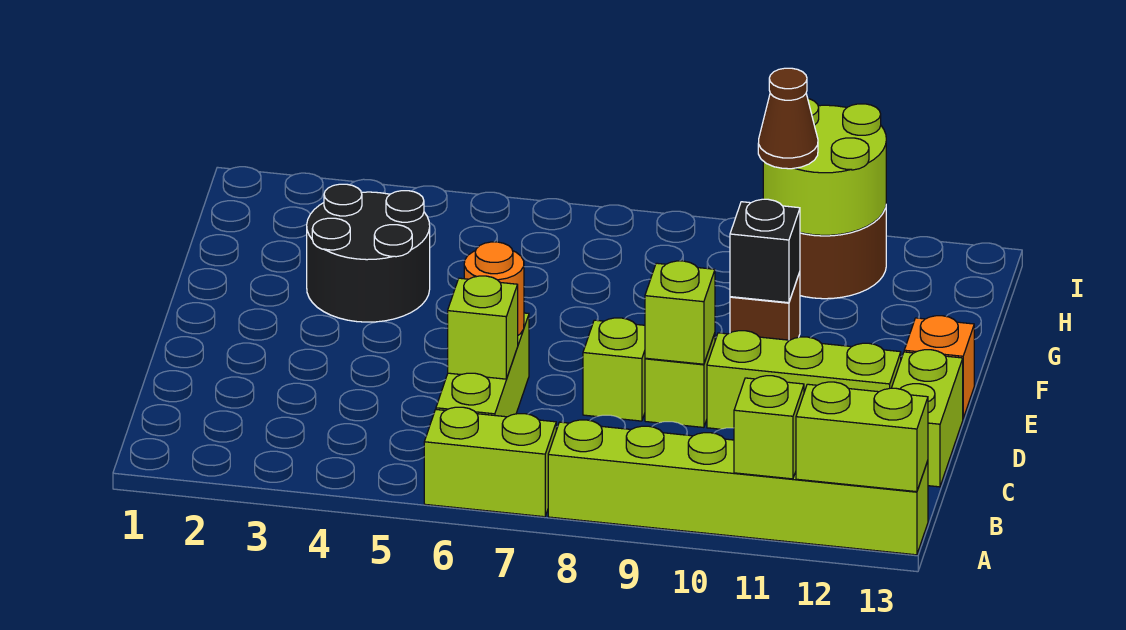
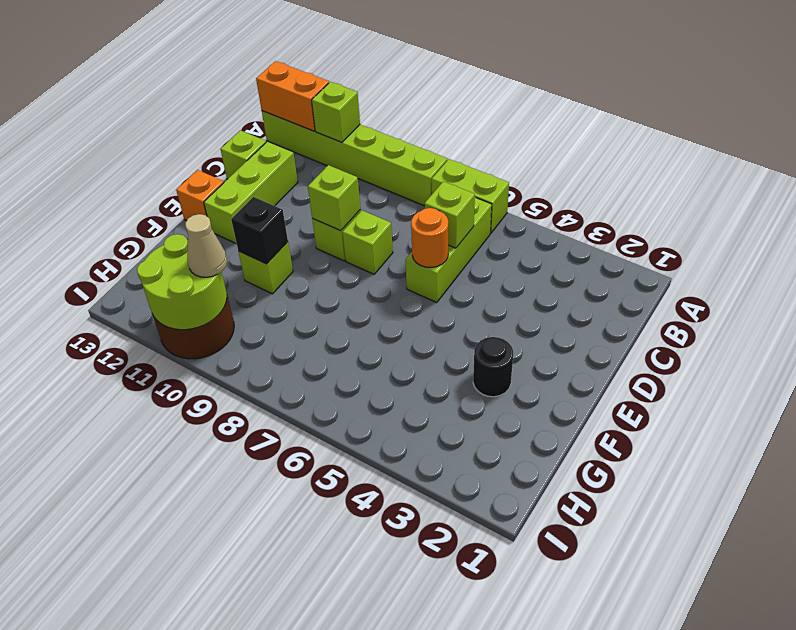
lime 1x2 brick [796,382,928,492] -> orange 1x2 brick [256,61,329,131]
lime 1x2 brick [892,350,963,487] -> lime 1x1 brick [221,130,266,179]
lime 1x3 brick [707,331,901,429] -> lime 1x3 brick turned to [204,141,298,243]
black 2x2 round brick [307,184,430,322] -> black 1x1 round brick [473,337,513,397]
brown 1x1 brick [730,272,800,340] -> lime 1x1 brick [238,242,293,294]
brown 1x1 cone [758,68,818,169] -> tan 1x1 cone [185,214,227,277]

